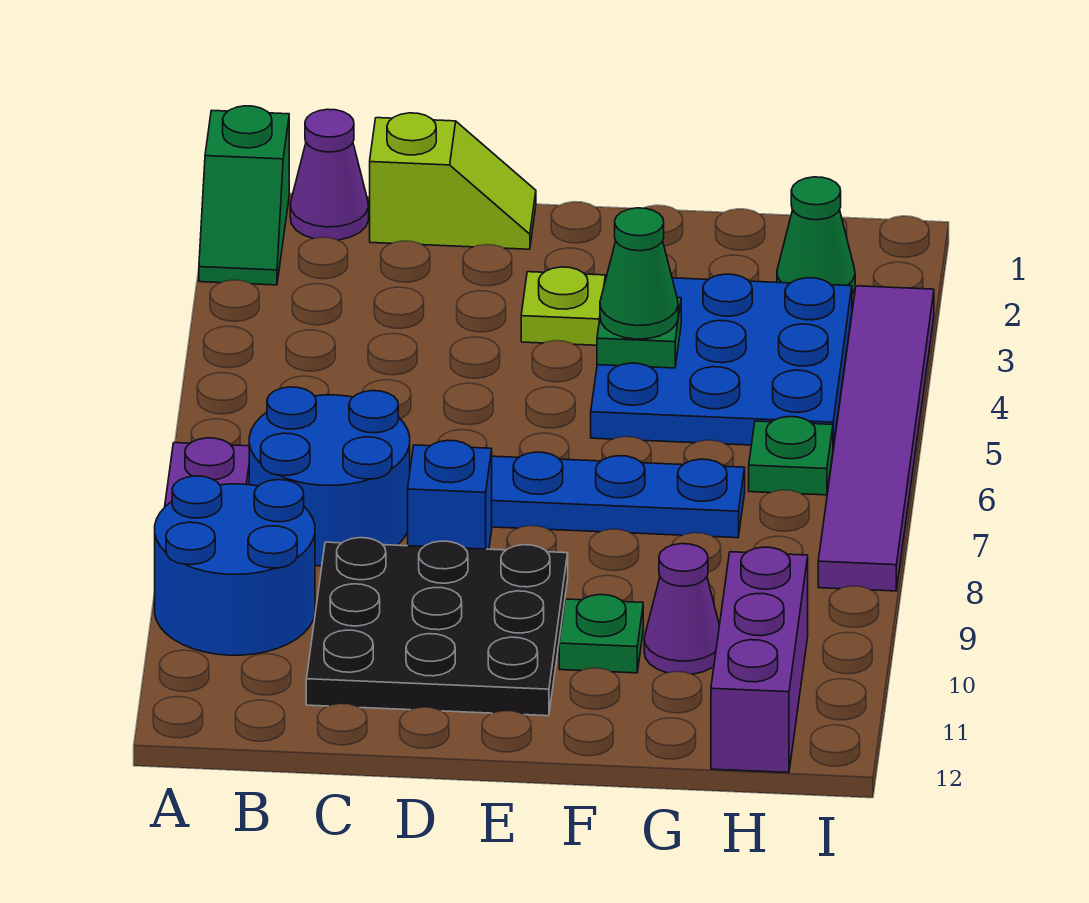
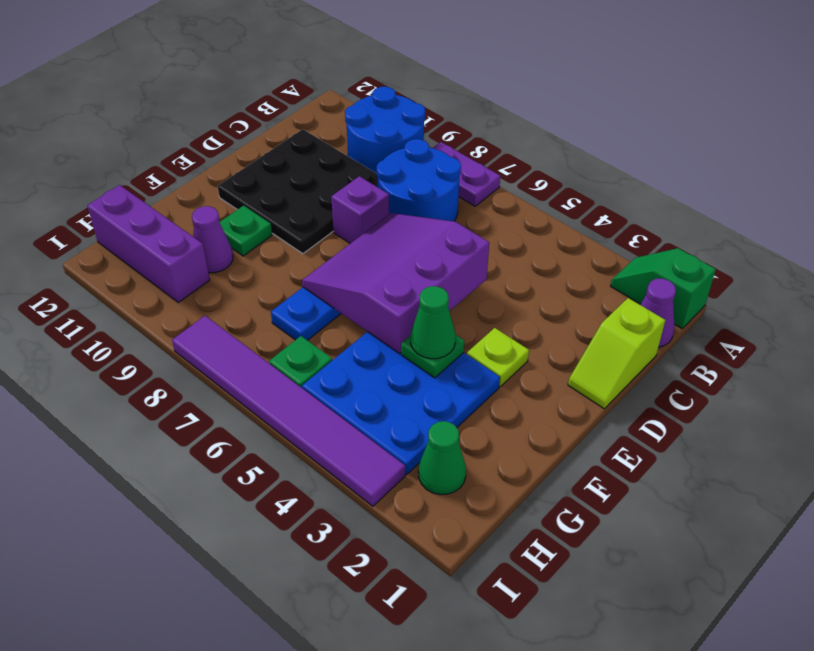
none -> purple 3x3 slope [302,213,489,353]
blue 1x1 brick [408,440,492,549] -> purple 1x1 brick [331,176,389,243]

